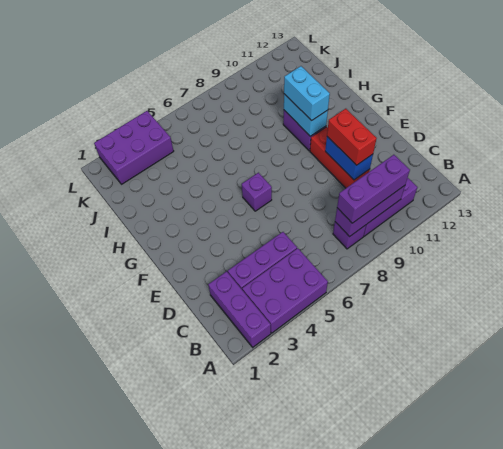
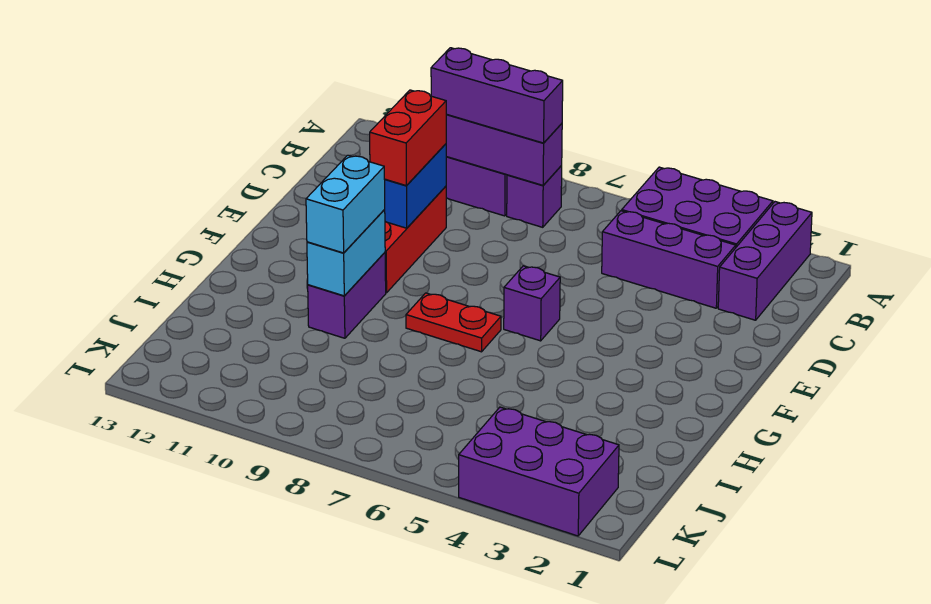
none -> red 1x2 plate [406,293,501,352]

